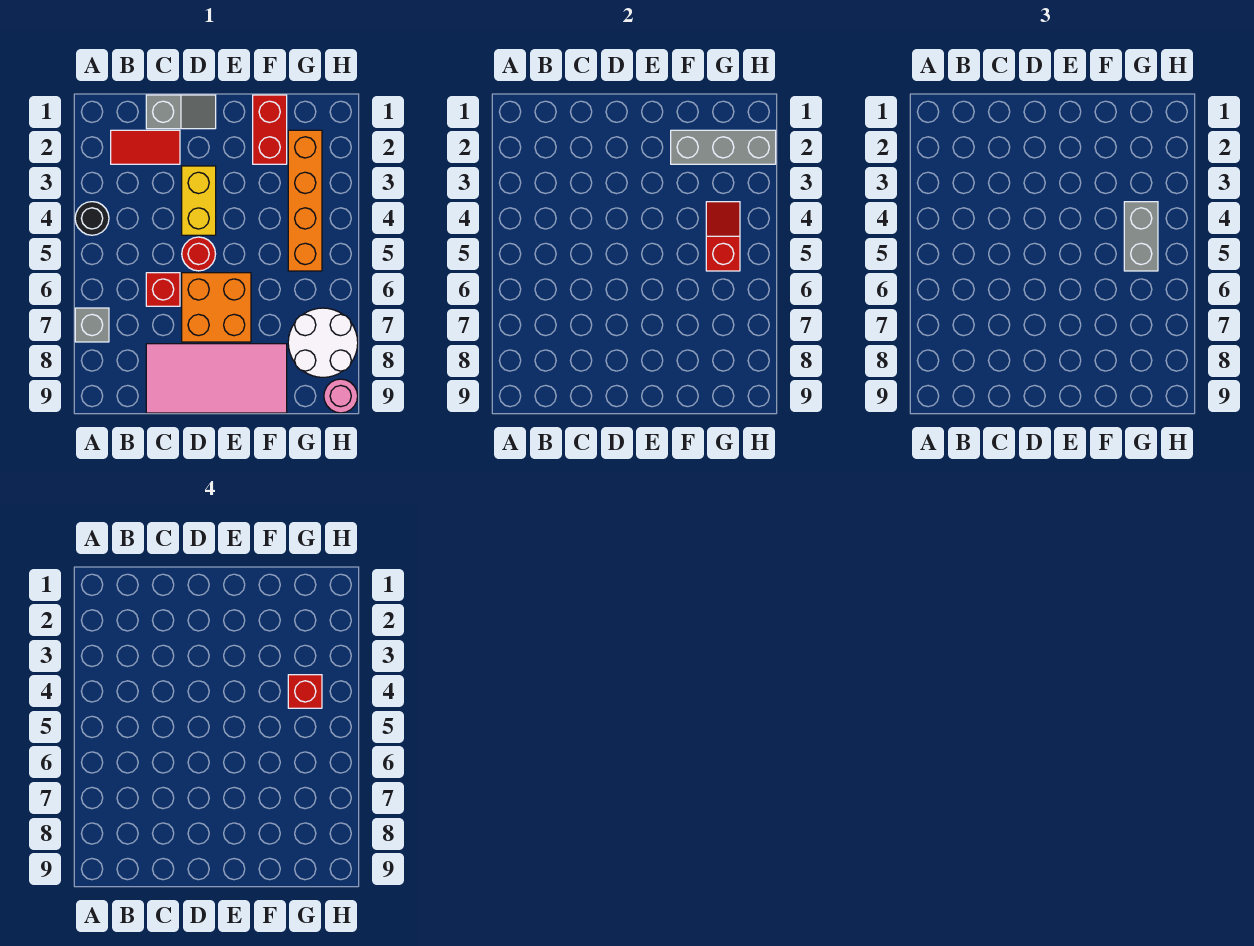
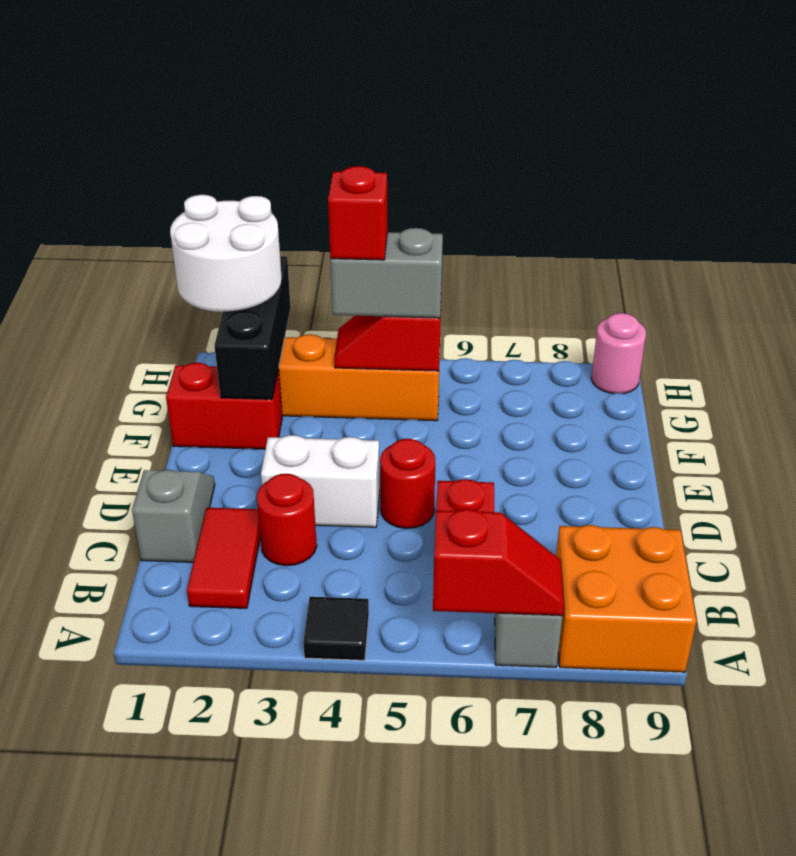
black 1x1 round brick [75,202,109,235] -> black 1x1 tile [303,597,369,660]
none -> red 1x2 slope [433,509,564,616]
none -> red 1x1 round brick [257,474,317,566]
pink 2x4 tile [146,344,287,413] -> none
yellow 1x2 brick [182,166,216,235] -> white 1x2 brick [261,435,380,527]
orange 2x2 brick [182,273,251,342] -> orange 2x2 brick moved to [556,525,696,672]
grey 1x3 brick [671,130,776,164] -> black 1x3 brick [214,256,291,399]
white 2x2 round brick [288,308,358,377] -> white 2x2 round brick moved to [170,195,282,312]

